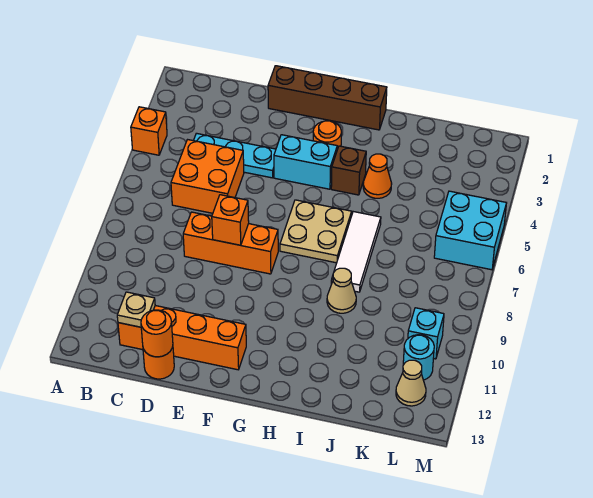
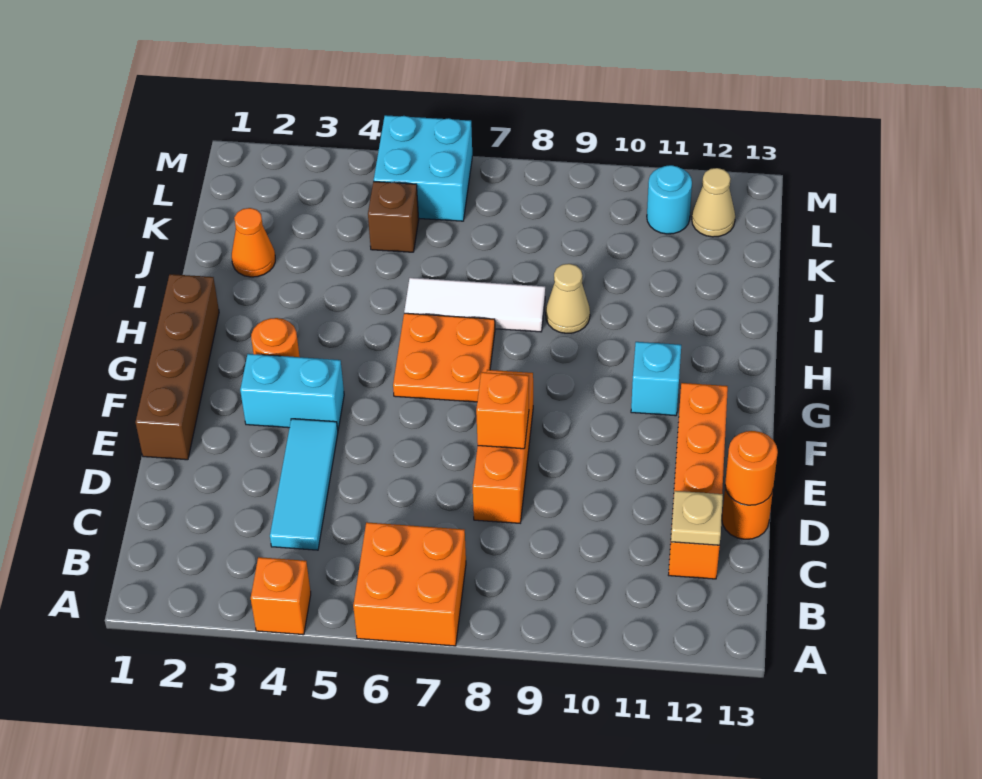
cyan 1x3 plate [194,133,276,178] -> cyan 1x3 tile [270,419,338,550]
orange 2x2 brick [171,140,244,213] -> orange 2x2 brick moved to [353,522,466,646]
cyan 1x2 brick [274,135,337,189] -> cyan 1x2 brick turned to [240,354,344,429]
tan 2x2 plate [280,200,352,263] -> orange 2x2 plate [393,313,495,402]
brown 1x1 brick [331,146,366,195] -> brown 1x1 brick moved to [368,181,419,252]
orange 1x1 cone [363,154,392,198] -> orange 1x1 cone moved to [232,208,275,277]
cyan 1x1 brick [408,308,444,359] -> cyan 1x1 brick moved to [631,342,681,416]

